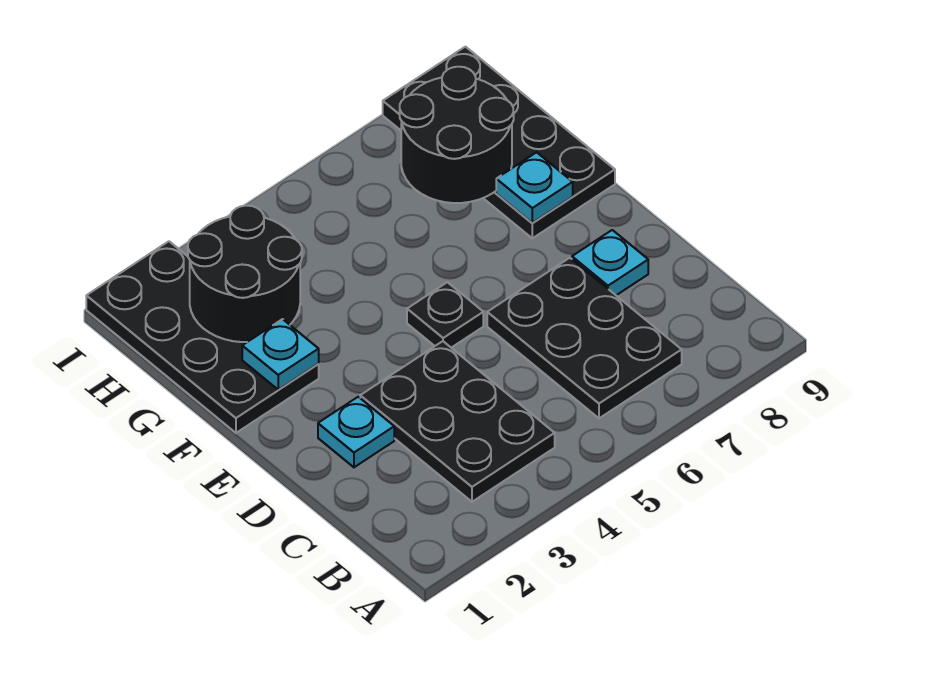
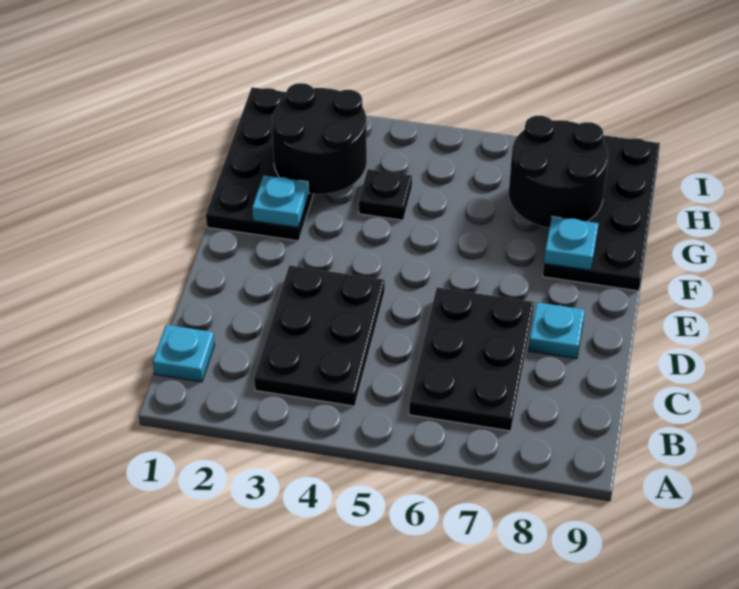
cyan 1x1 plate [318,397,394,467] -> cyan 1x1 plate moved to [153,325,215,382]
black 1x1 plate [407,282,483,348] -> black 1x1 plate moved to [359,169,412,220]

